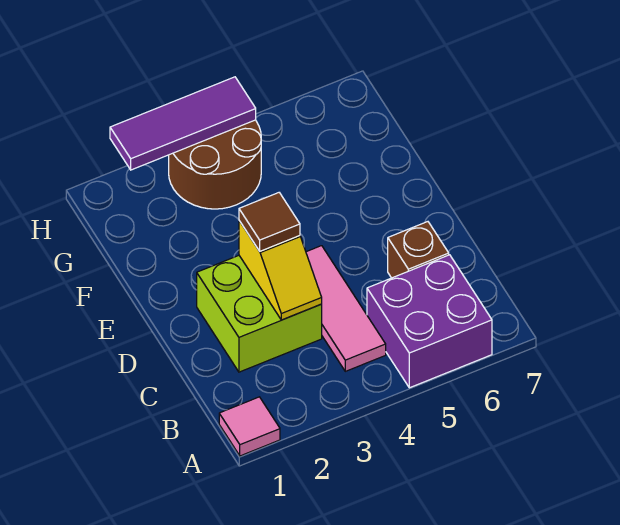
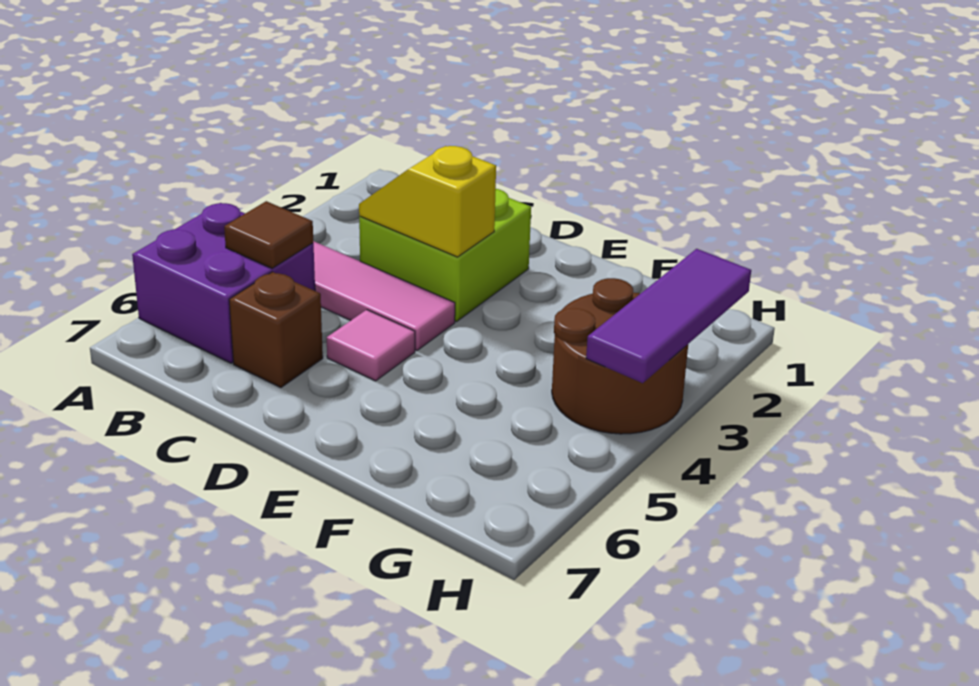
pink 1x1 tile [219,397,280,456] -> pink 1x1 tile moved to [327,310,415,381]
brown 1x1 tile [239,193,300,251] -> brown 1x1 tile moved to [224,201,313,268]

